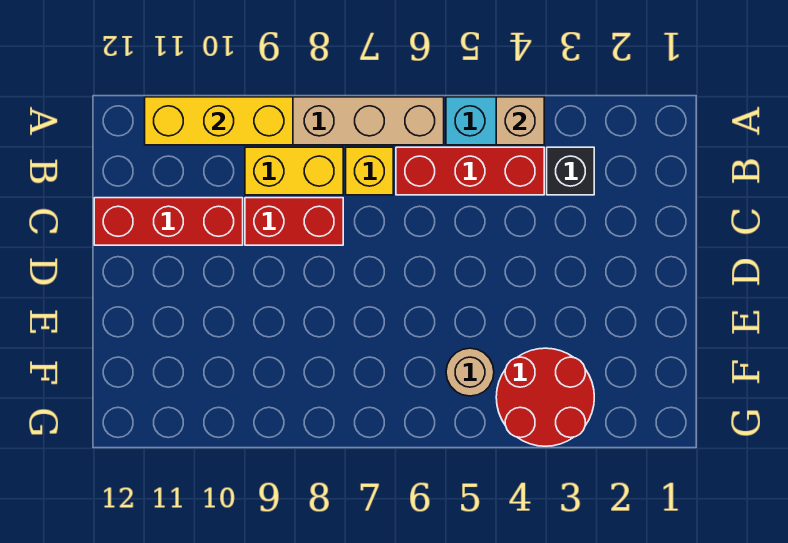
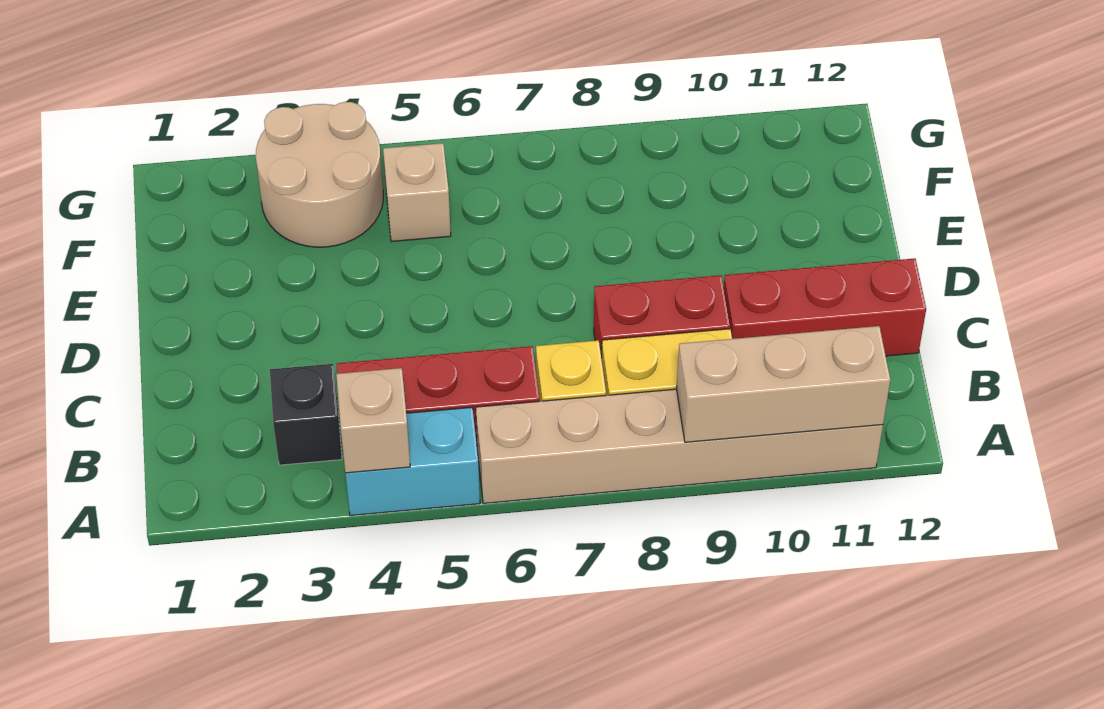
yellow 1x3 brick [145,97,293,145] -> tan 1x3 brick [677,326,890,442]
red 2x2 round brick [496,348,594,446] -> tan 2x2 round brick [256,102,383,247]
tan 1x1 round brick [446,348,494,396] -> tan 1x1 brick [383,143,451,242]

